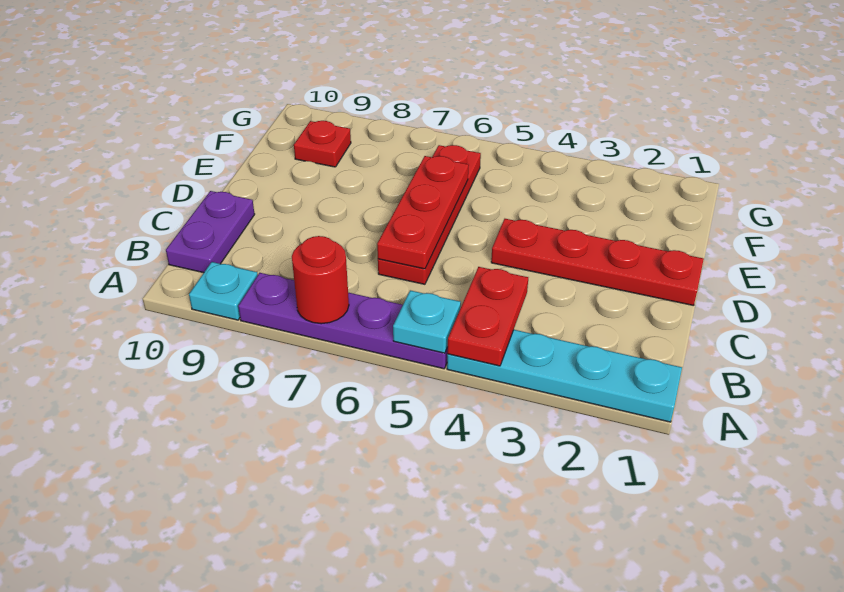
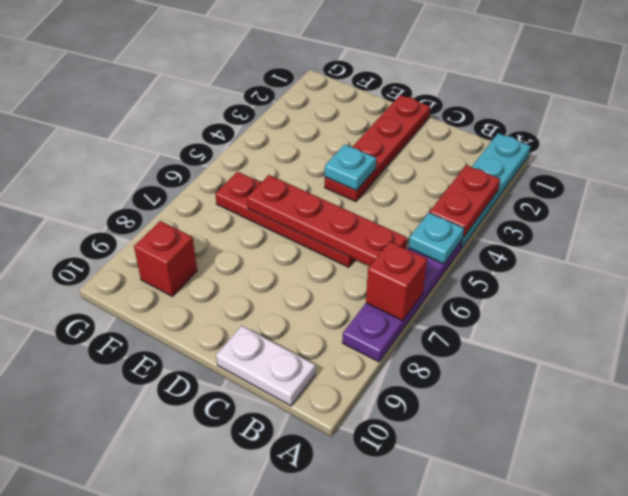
red 1x2 plate [447,267,528,366] -> red 1x2 plate turned to [430,165,500,237]
red 1x1 round brick [292,236,349,324] -> red 1x1 brick [366,242,427,321]
cyan 1x1 plate [189,262,258,320] -> cyan 1x1 plate moved to [325,144,376,191]
purple 1x2 plate [166,191,255,273] -> white 1x2 plate [216,326,315,406]
red 1x3 plate [377,156,469,269] -> red 1x4 plate [247,175,407,266]
red 1x1 plate [294,121,351,167] -> red 1x1 brick [134,221,197,296]

